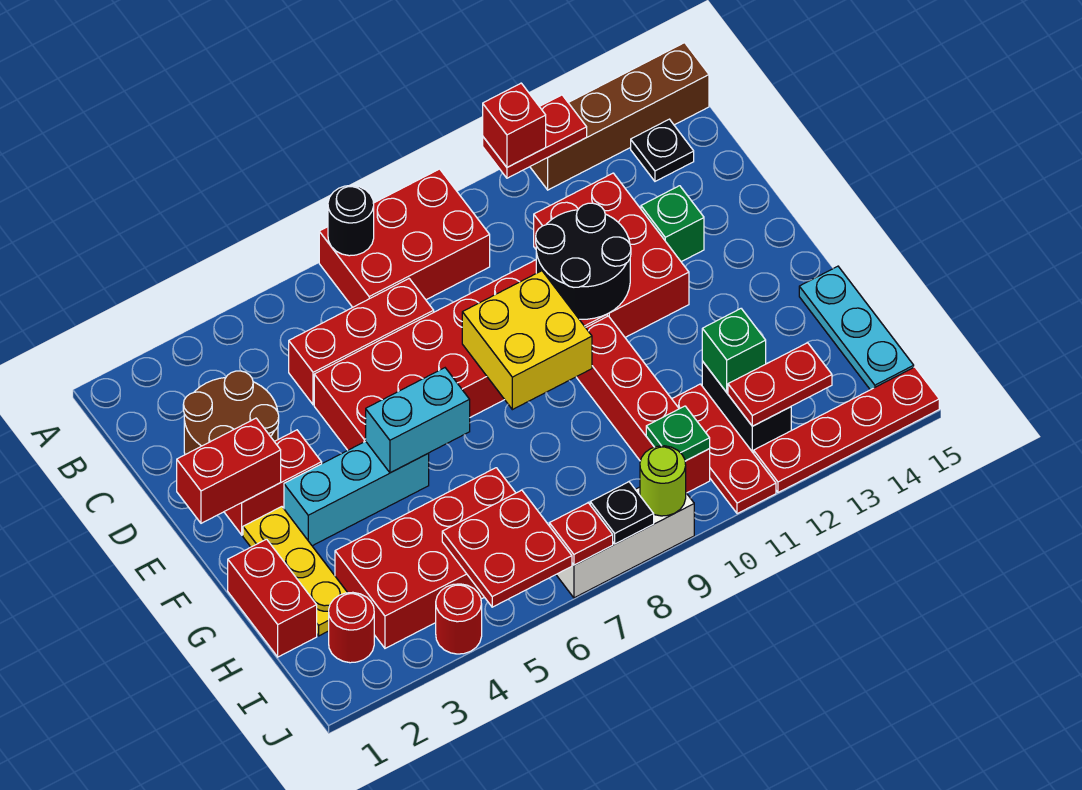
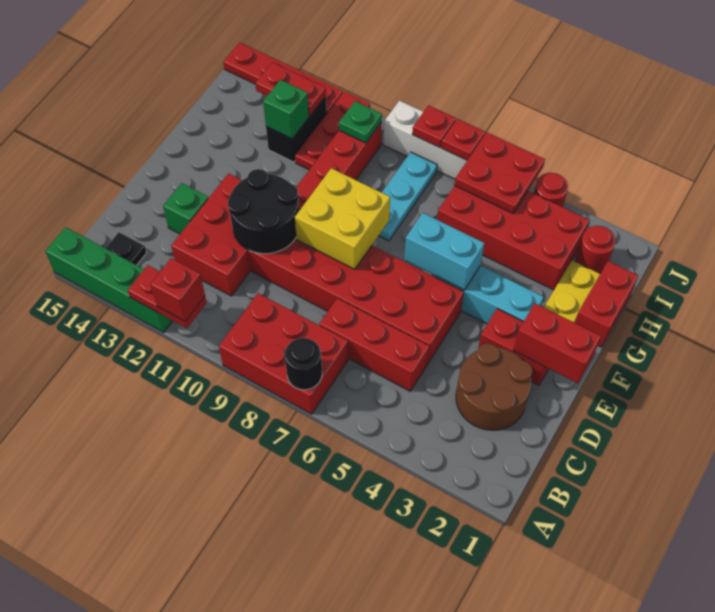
brown 1x4 brick [530,43,709,190] -> green 1x4 brick [45,227,173,332]
cyan 1x3 plate [799,266,914,390] -> cyan 1x3 plate moved to [379,152,437,241]
black 1x1 plate [590,482,654,544] -> red 1x1 plate [412,105,456,148]
lime 1x1 round brick [640,446,686,516] -> none

